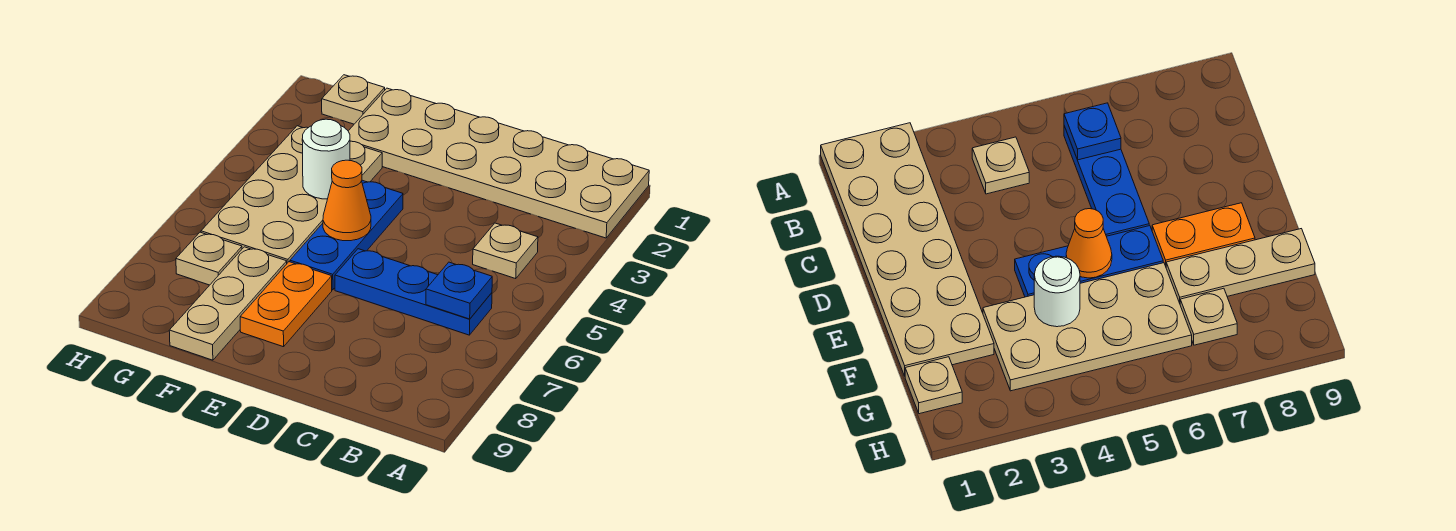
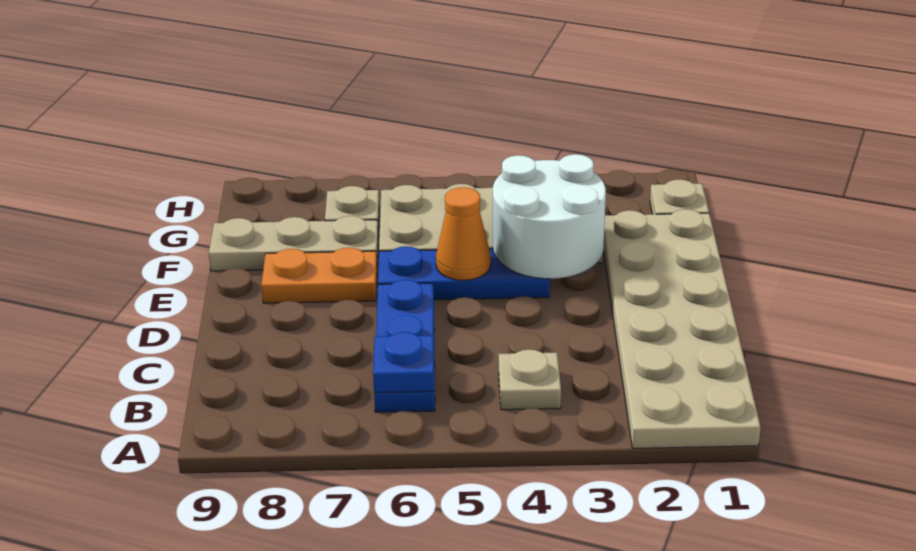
white 1x1 round brick [302,119,350,199] -> white 2x2 round brick [493,154,606,279]

